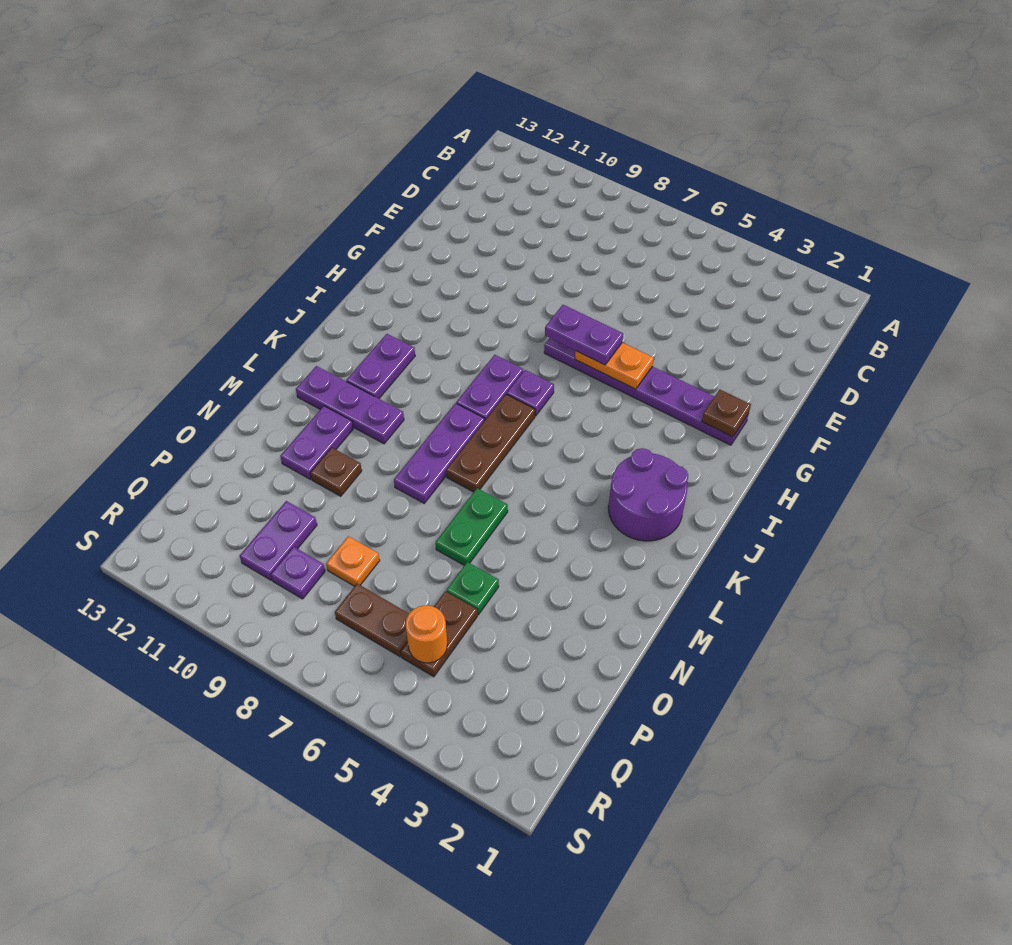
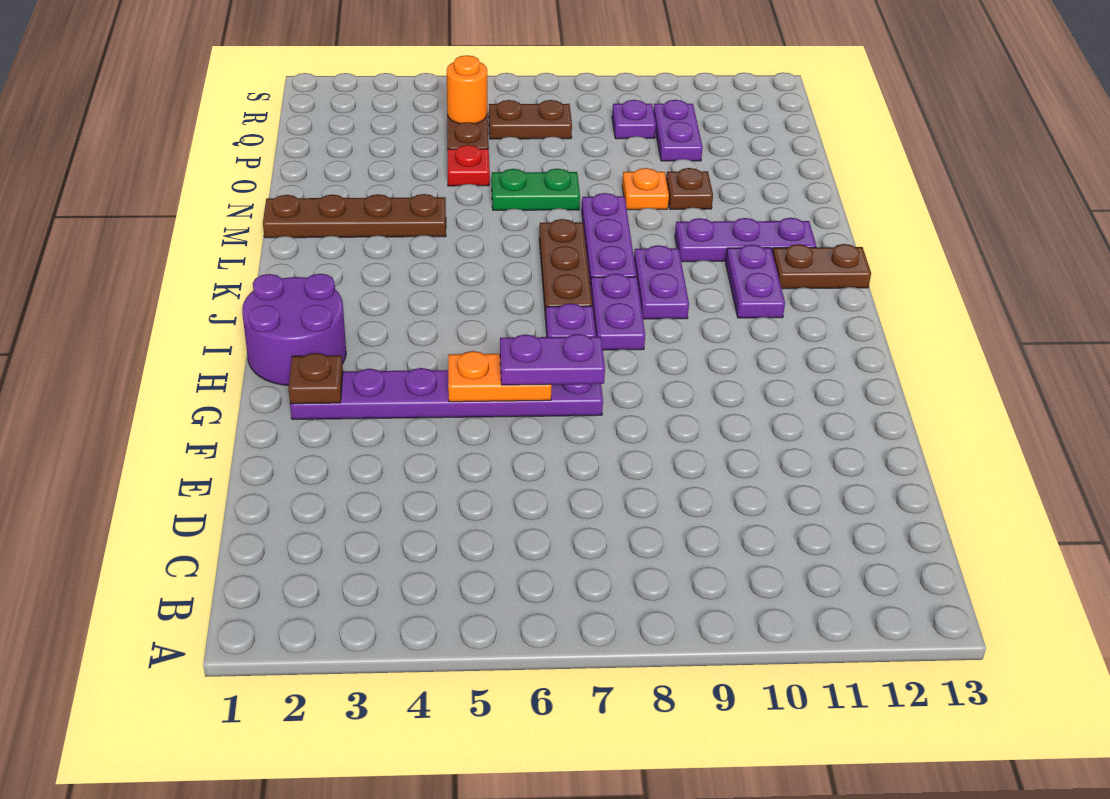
purple 2x2 round brick [608,448,688,541] -> purple 2x2 round brick moved to [242,274,346,385]
none -> brown 1x2 plate [773,244,871,289]
none -> brown 1x4 plate [263,194,446,238]
green 1x2 plate [436,488,508,565] -> green 1x2 plate turned to [492,169,580,210]
purple 1x2 plate [280,406,353,479] -> purple 1x2 plate moved to [634,245,689,319]
green 1x1 plate [446,562,499,615] -> red 1x1 plate [447,145,490,186]
orange 1x1 plate [326,536,380,586] -> orange 1x1 plate moved to [622,168,669,210]

